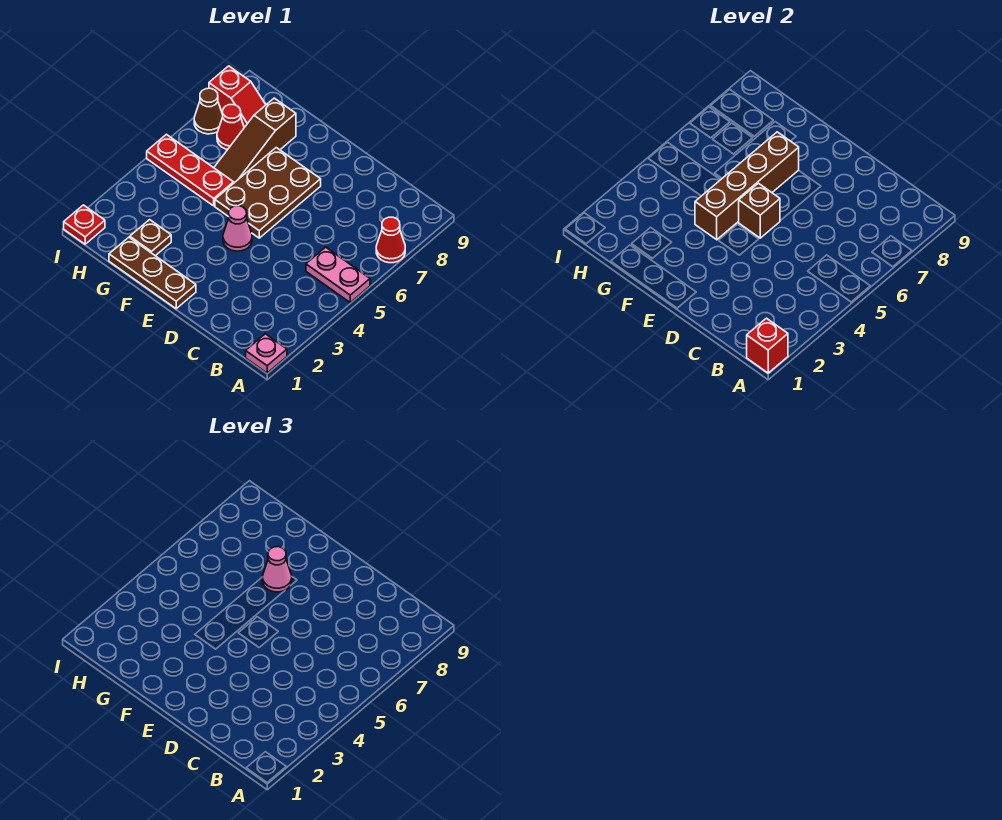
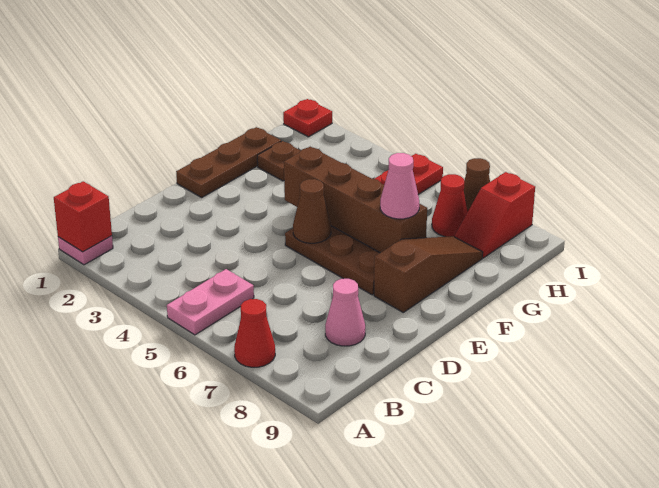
pink 1x1 cone [223,206,252,251] -> pink 1x1 cone moved to [325,279,365,346]
brown 1x1 brick [739,183,780,238] -> brown 1x1 cone [293,179,331,243]
brown 1x3 slope [214,98,296,183] -> brown 1x3 slope turned to [374,236,483,312]

